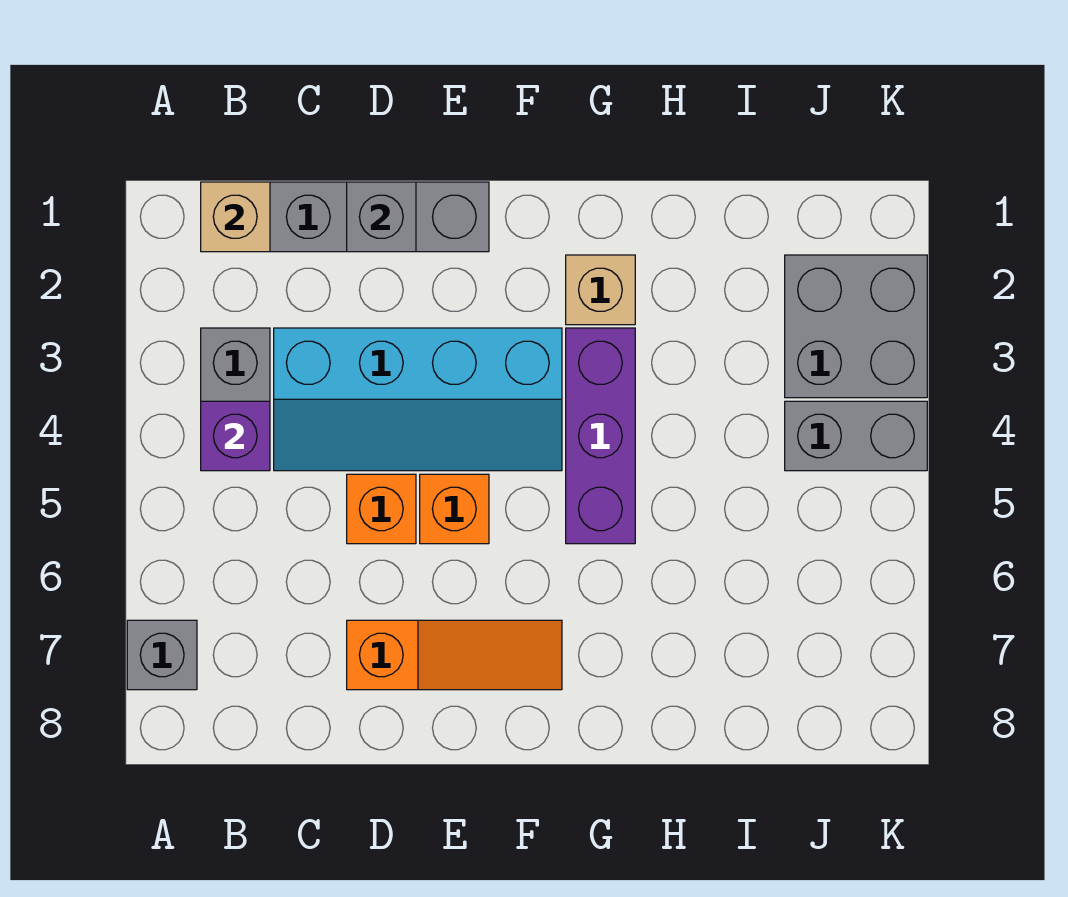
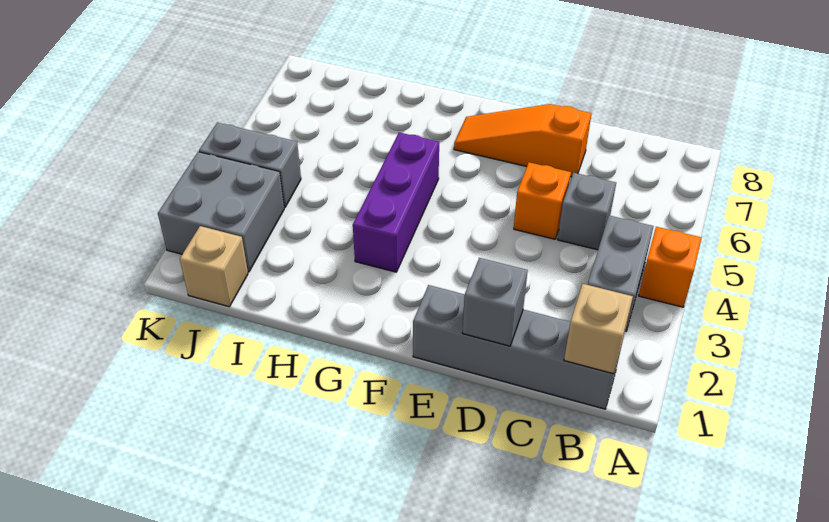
grey 1x1 brick [127,620,197,690] -> grey 1x1 brick moved to [558,173,616,250]
purple 1x1 brick [201,401,270,471] -> none
cyan 2x4 slope [274,328,562,471] -> none
orange 1x1 brick [420,474,489,544] -> orange 1x1 brick moved to [639,227,701,307]
tan 1x1 brick [566,255,635,325] -> tan 1x1 brick moved to [180,226,248,307]

